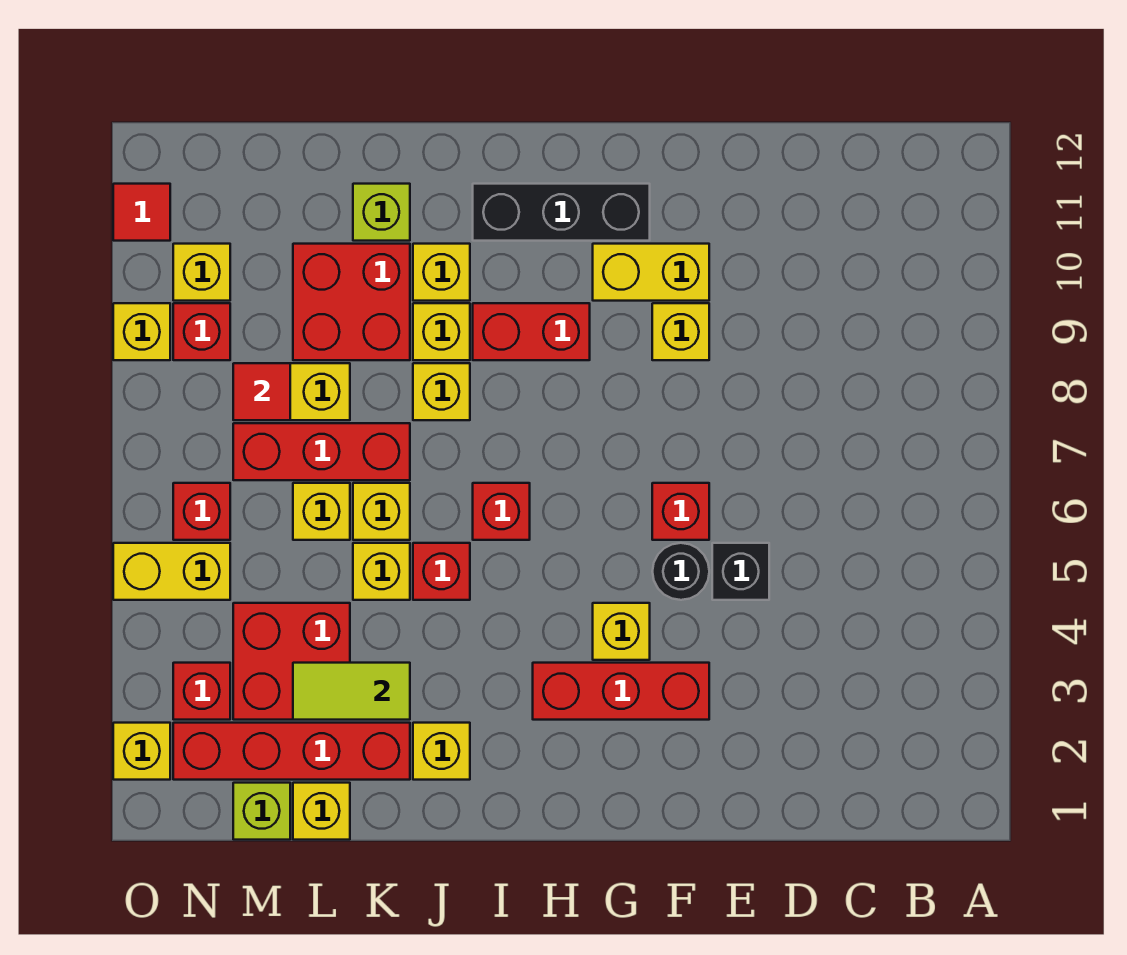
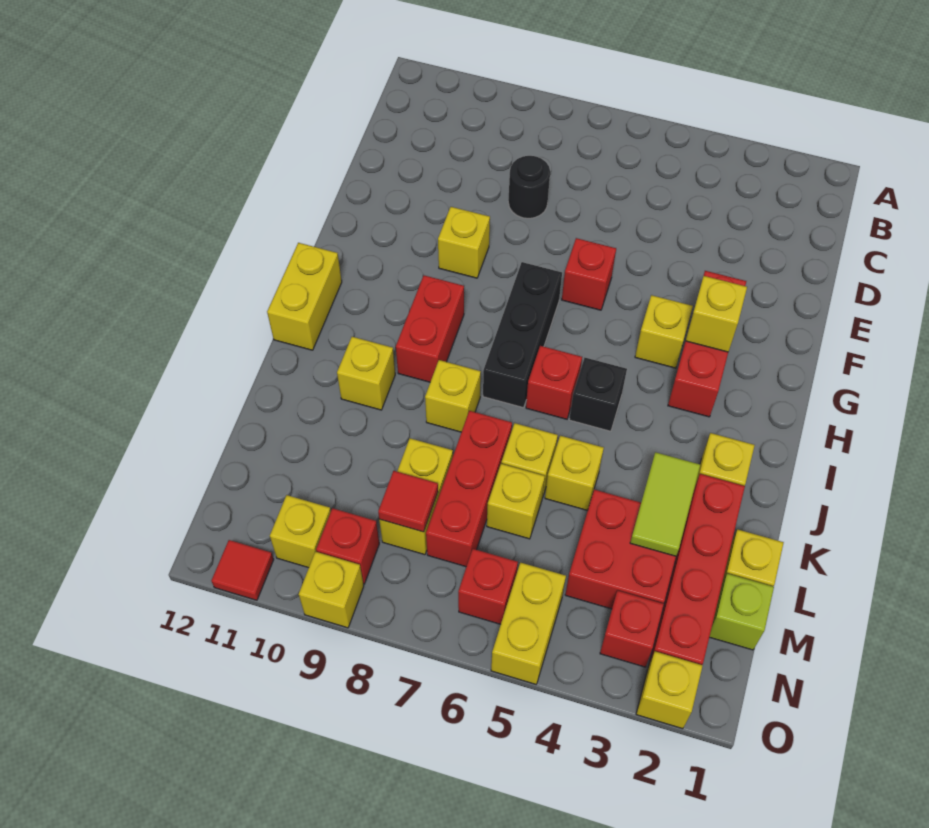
black 1x1 brick [712,543,769,600] -> black 1x1 brick moved to [569,358,627,431]
black 1x1 round brick [652,543,709,600] -> black 1x1 round brick moved to [508,156,550,218]
yellow 1x2 brick [593,244,709,301] -> yellow 1x2 brick moved to [267,243,342,350]
black 1x3 brick [473,184,650,241] -> black 1x3 brick moved to [483,262,562,408]
red 1x1 brick [413,543,470,600] -> none
yellow 1x1 brick [413,303,470,360] -> yellow 1x1 brick moved to [686,276,747,352]
red 2x2 brick [293,244,410,360] -> none
lime 1x1 brick [353,184,410,241] -> none

